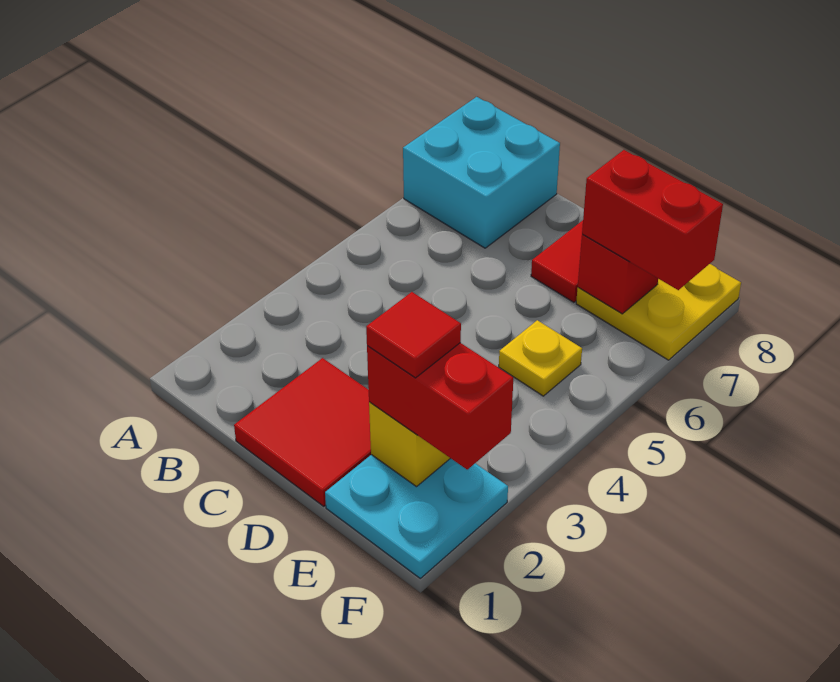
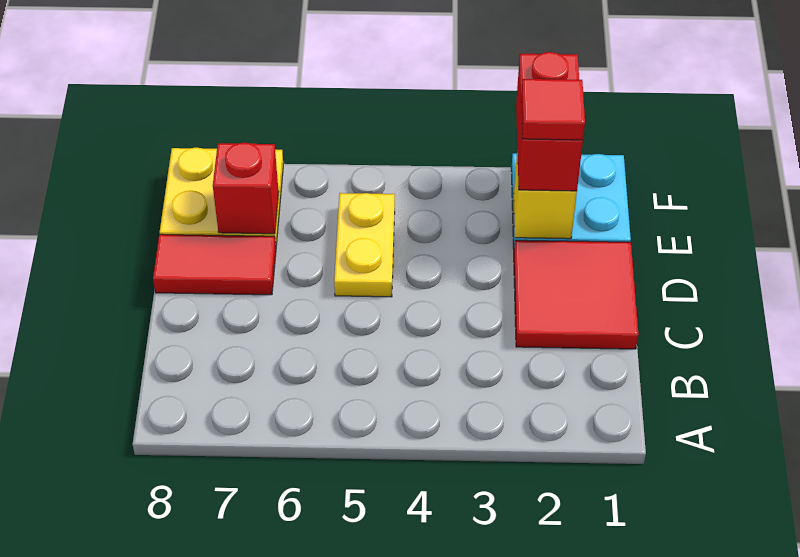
cyan 2x2 brick [403,97,560,248] -> none
yellow 1x1 plate [499,320,582,396] -> yellow 1x2 plate [334,193,395,297]
red 1x2 brick [582,150,723,290] -> none

